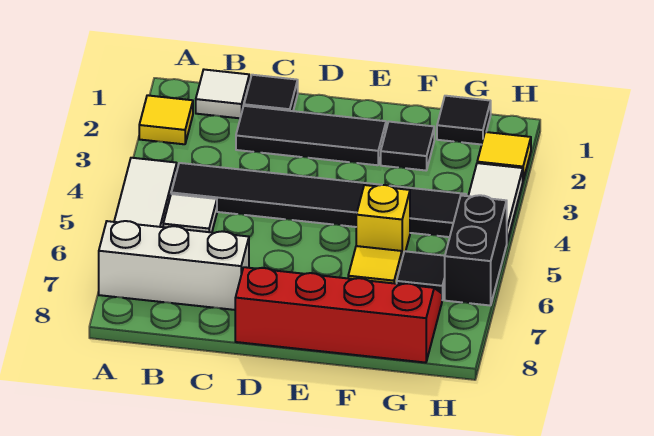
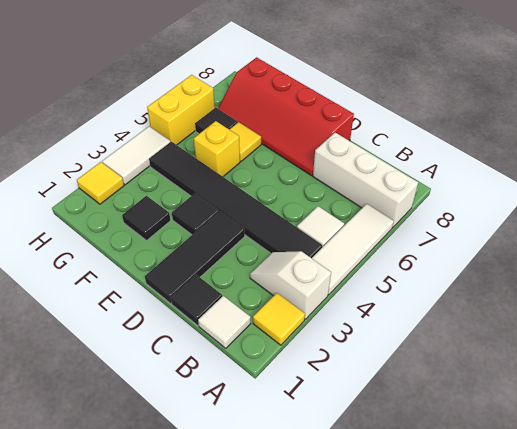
none -> white 1x2 slope [250,251,331,319]
black 1x3 tile [236,106,386,165] -> black 1x3 tile turned to [145,211,245,304]
black 1x1 tile [437,96,491,145] -> black 1x1 tile moved to [172,194,219,235]
black 1x2 brick [445,195,507,306] -> yellow 1x2 brick [147,75,215,145]

